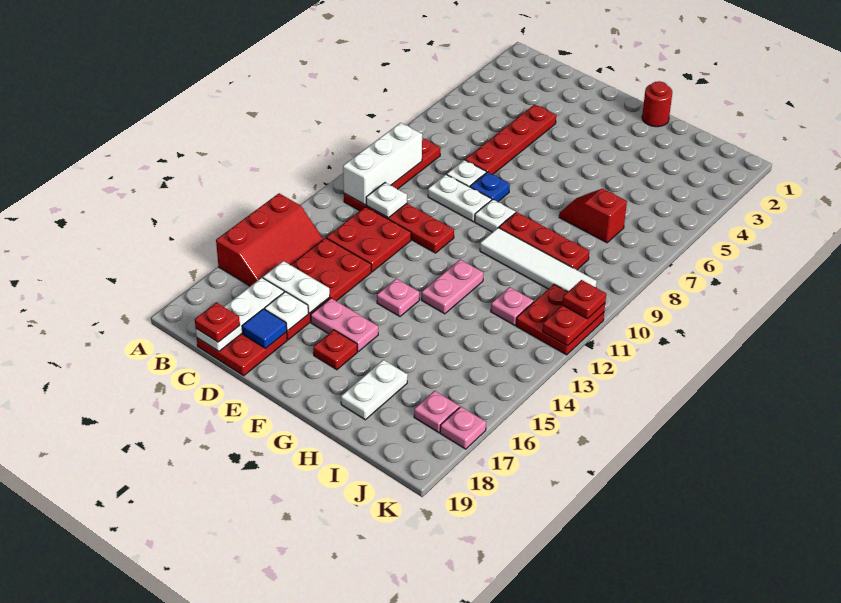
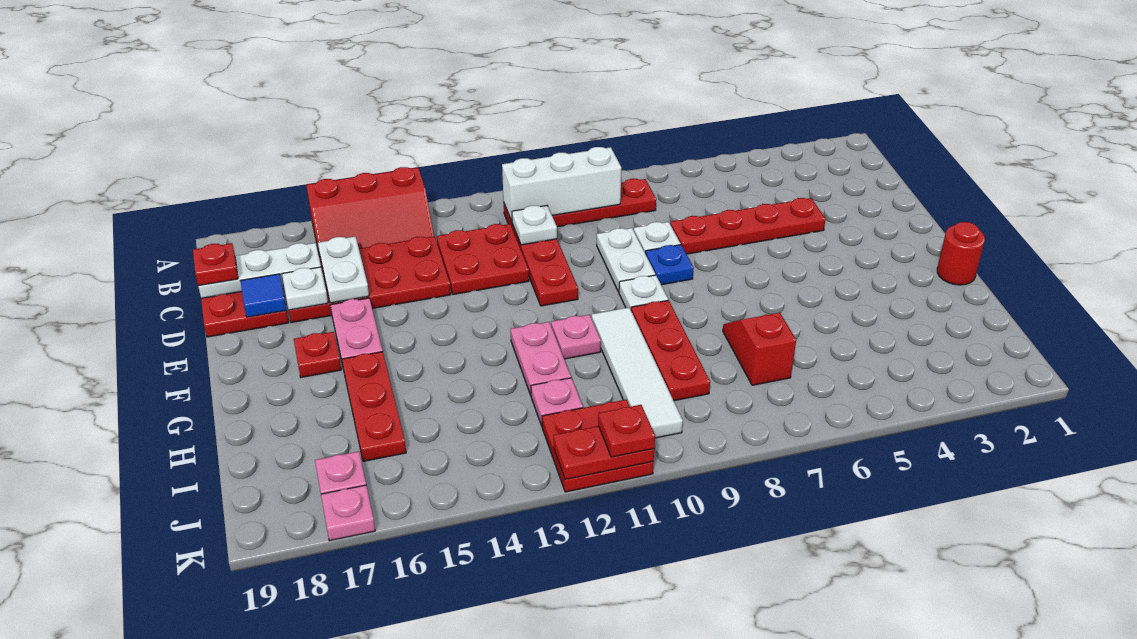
pink 1x1 plate [377,279,419,316] -> pink 1x1 plate moved to [551,315,601,359]
pink 1x2 plate [421,260,484,314] -> pink 1x2 plate turned to [511,322,571,395]
none -> red 1x3 plate [342,352,406,461]
white 1x2 plate [341,360,408,420] -> none

